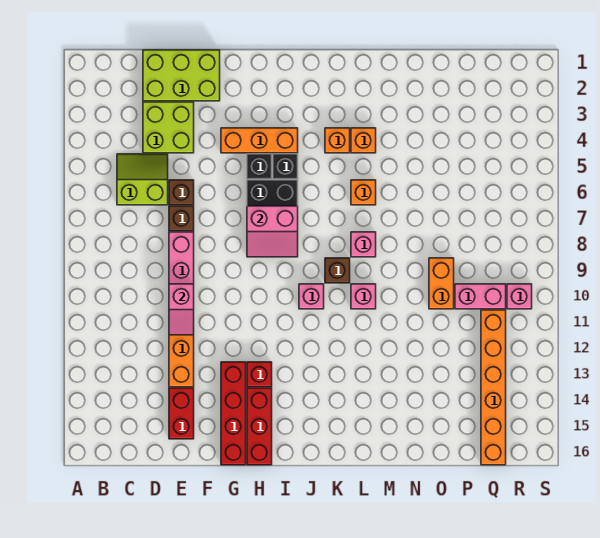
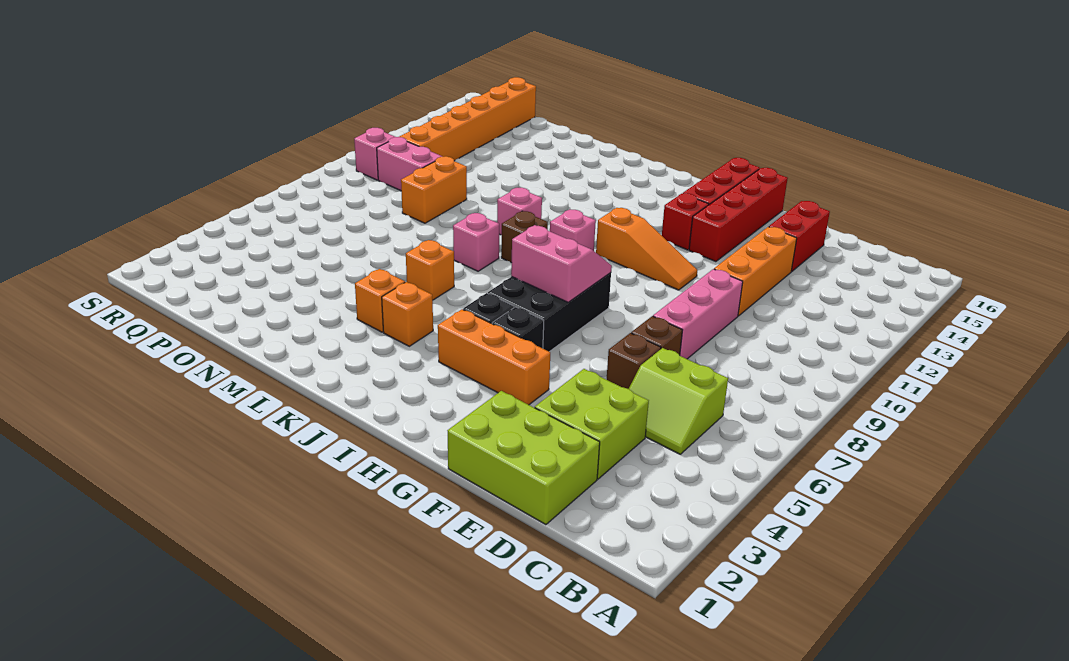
pink 1x2 slope [169,284,194,335] -> none
none -> orange 1x3 slope [596,208,697,290]

